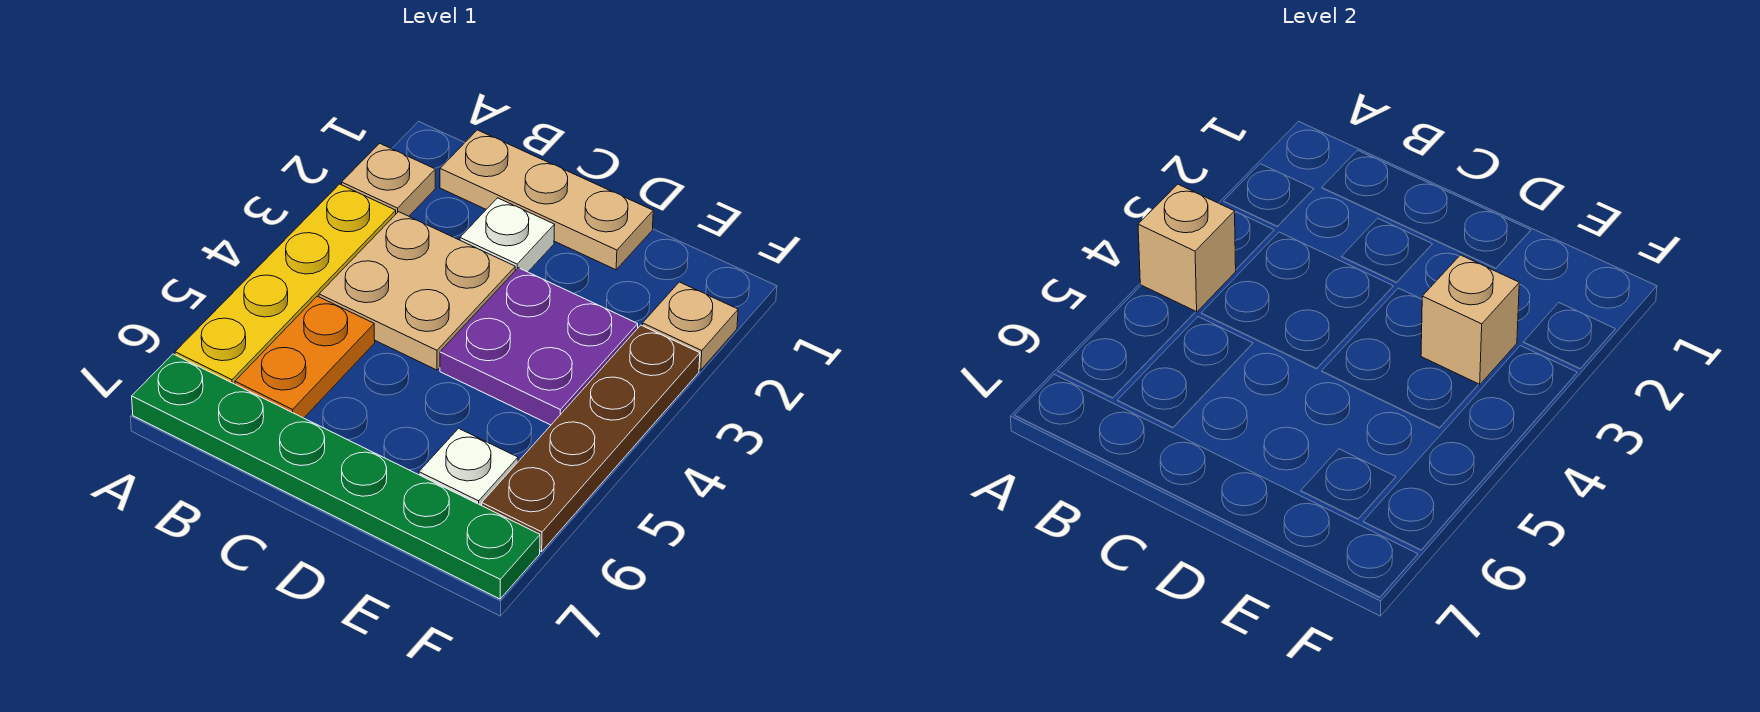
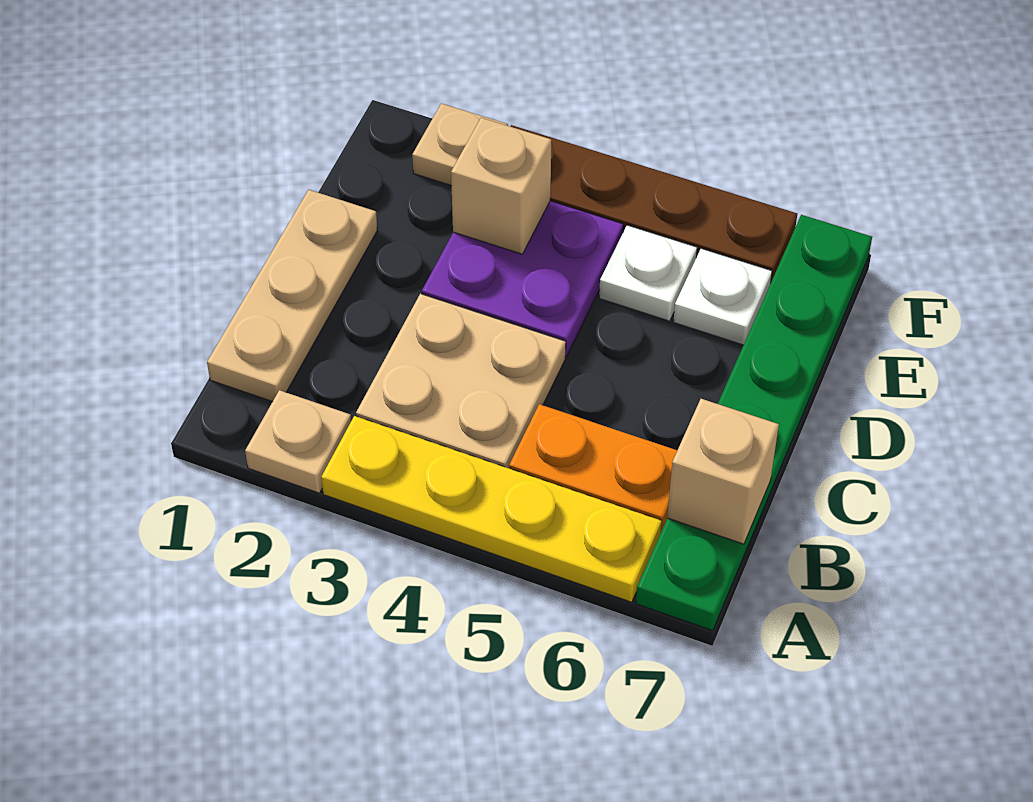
tan 1x1 brick [1138,184,1236,312] -> tan 1x1 brick moved to [667,399,779,544]
white 1x1 plate [460,198,554,272] -> white 1x1 plate moved to [599,225,697,321]

